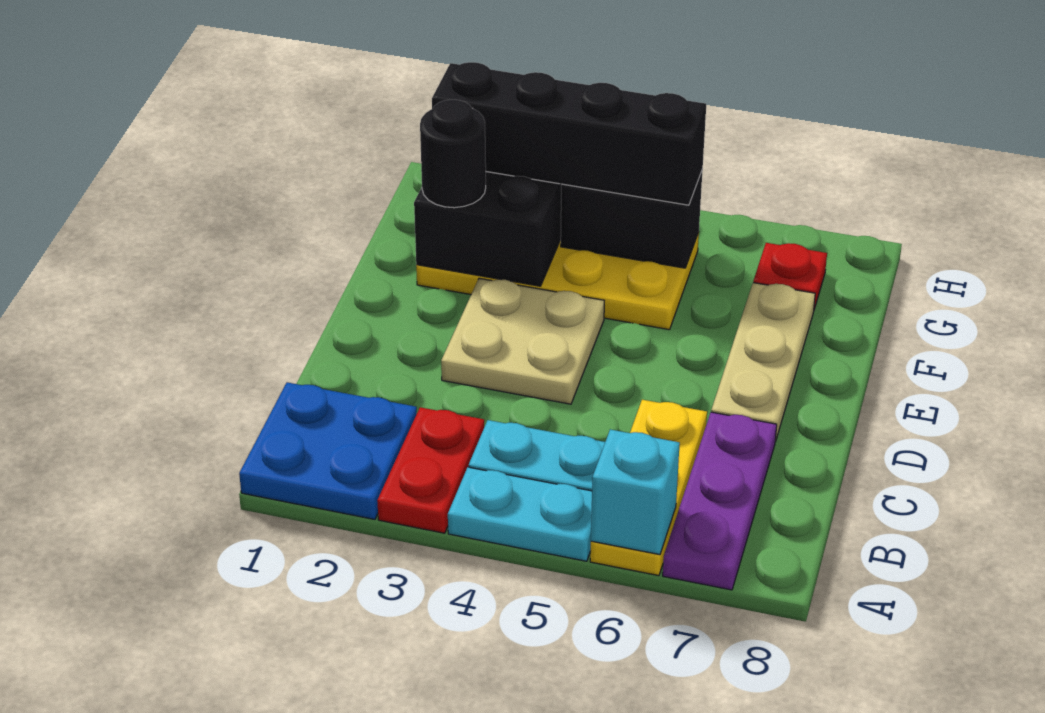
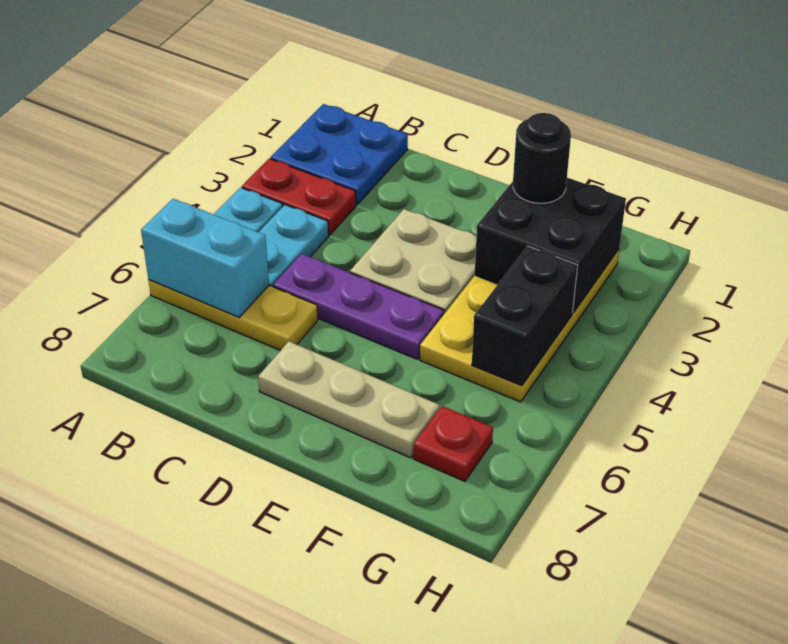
cyan 1x1 brick [591,429,680,555] -> cyan 1x2 brick [141,199,269,317]
purple 1x3 plate [663,412,777,590] -> purple 1x3 plate moved to [273,254,444,359]
black 1x4 brick [432,62,706,205] -> none

